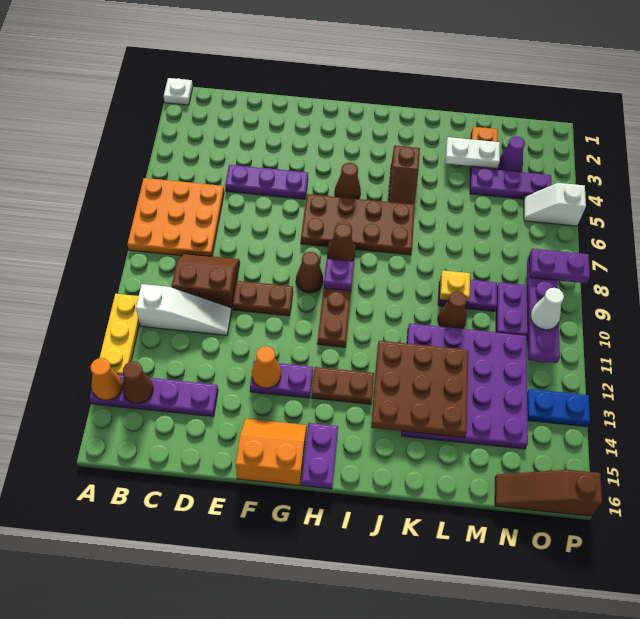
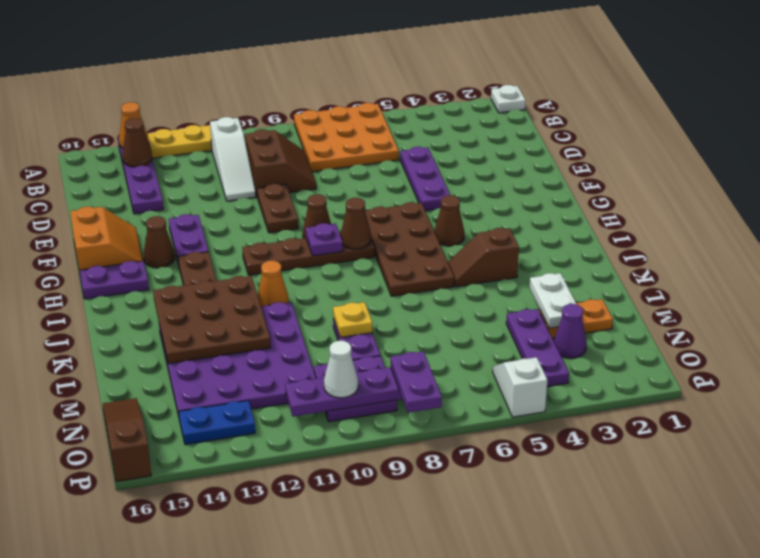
orange 1x1 cone [252,346,281,388] -> orange 1x1 cone moved to [258,261,289,306]
brown 1x1 cone [438,291,467,329] -> brown 1x1 cone moved to [144,216,175,268]
blue 1x2 plate [527,389,590,427] -> blue 1x2 plate turned to [179,401,255,445]

